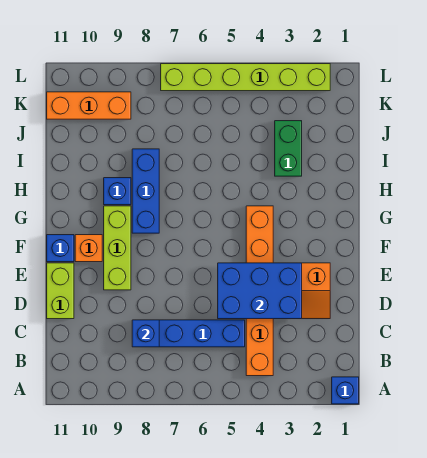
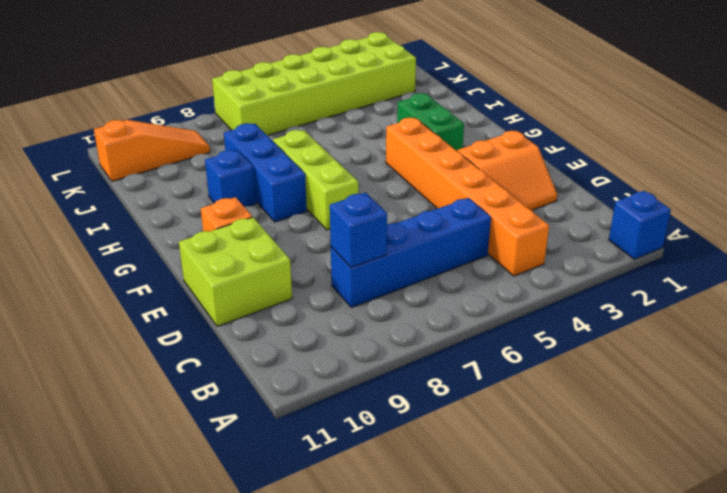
blue 2x3 brick [218,263,302,319] -> none
lime 1x2 brick [47,263,74,319] -> lime 2x2 brick [179,217,292,326]
lime 1x3 brick [104,206,131,290] -> lime 1x3 brick moved to [273,130,358,230]
blue 1x1 brick [47,235,74,262] -> none
green 1x2 brick [275,121,302,176] -> green 1x2 brick moved to [397,93,464,151]
orange 1x3 brick [47,92,131,119] -> orange 1x3 slope [94,120,210,181]
lime 1x6 brick [161,64,330,91] -> lime 2x6 brick [212,32,416,135]

